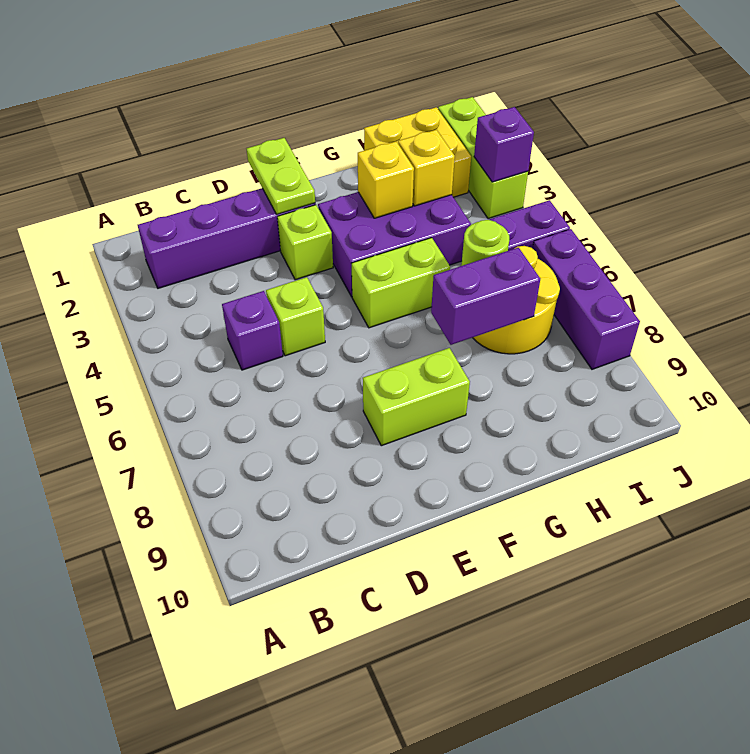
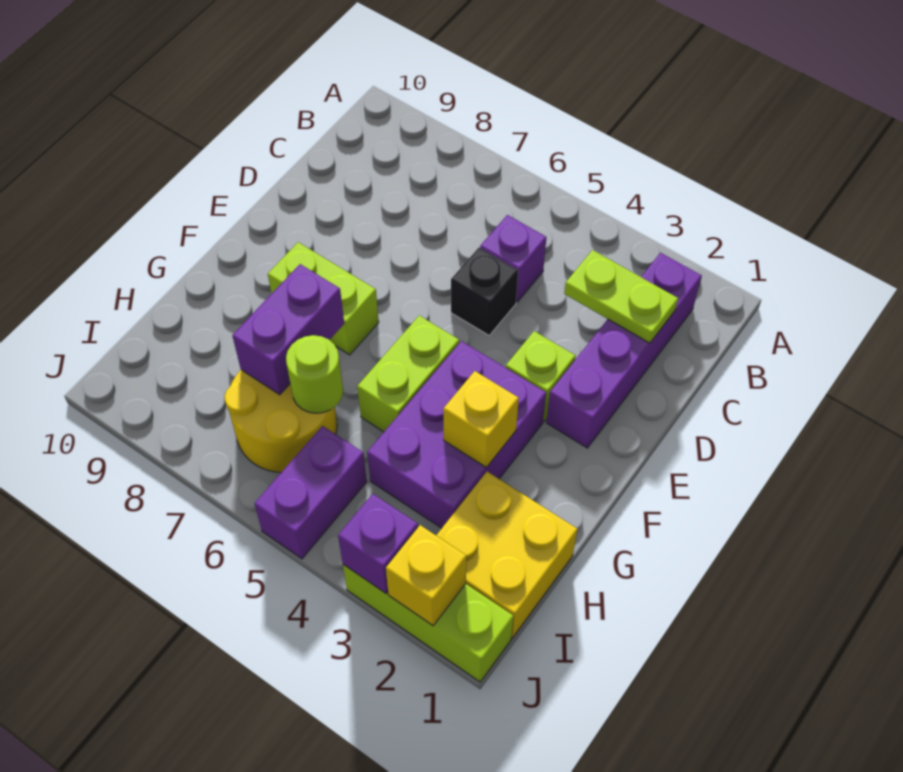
lime 1x1 brick [266,277,325,356] -> black 1x1 brick [451,248,518,335]
lime 1x2 plate [247,138,315,214] -> lime 1x2 plate moved to [564,250,678,343]
lime 1x2 brick [363,348,470,446] -> lime 1x2 brick turned to [268,242,379,355]
yellow 1x1 brick [398,130,455,206] -> yellow 1x1 brick moved to [386,525,466,626]
purple 1x3 brick [533,229,640,369] -> none

